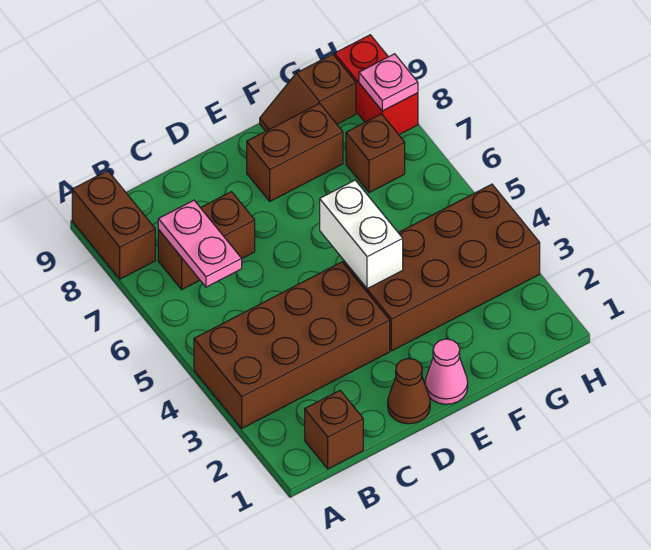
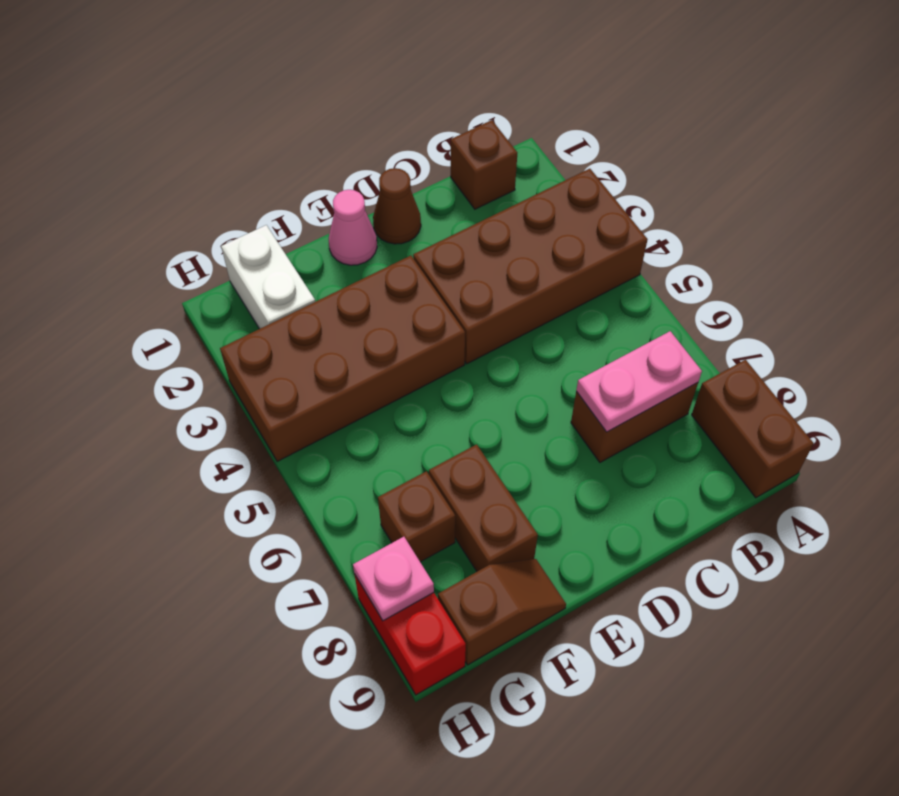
pink 1x2 plate [158,200,242,287] -> pink 1x2 plate turned to [576,331,702,432]
white 1x2 brick [320,180,403,289] -> white 1x2 brick moved to [221,225,315,329]
brown 1x2 brick [247,104,343,201] -> brown 1x2 brick turned to [429,444,538,571]

